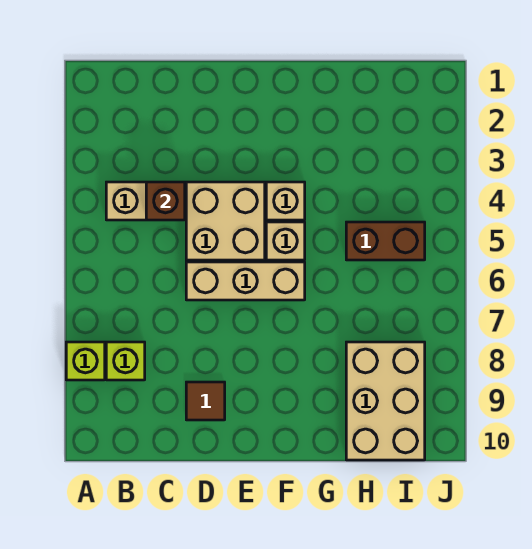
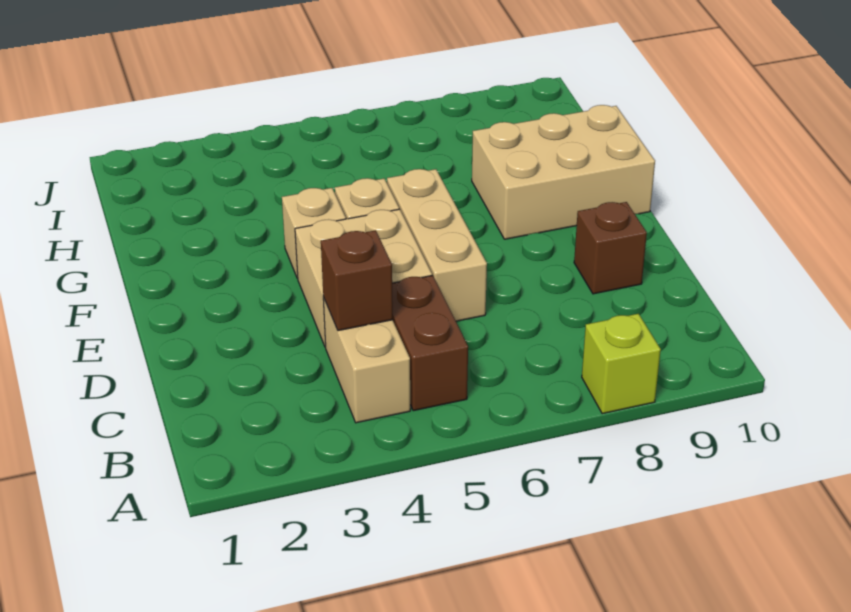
lime 1x1 brick [106,342,145,380] -> none
brown 1x1 tile [186,382,225,420] -> brown 1x1 brick [574,202,647,294]
brown 1x2 brick [346,222,425,260] -> brown 1x2 brick moved to [392,275,468,411]
tan 2x3 brick [346,342,425,460] -> tan 2x3 brick moved to [472,105,655,239]

